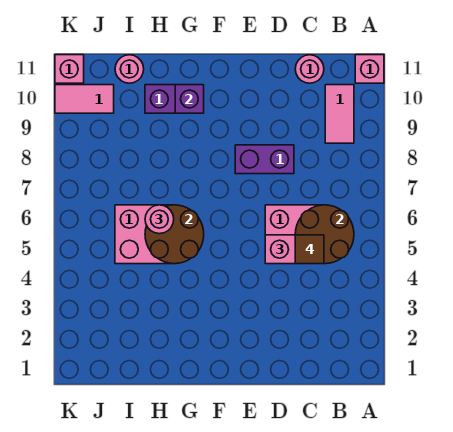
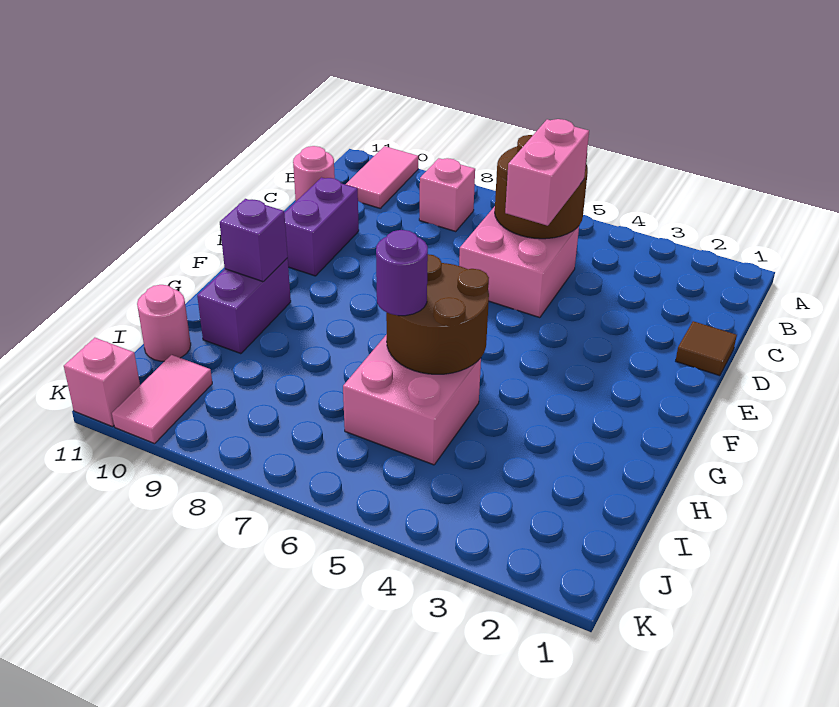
pink 1x1 brick [355,55,384,83] -> pink 1x1 brick moved to [419,158,475,231]
pink 1x2 tile [325,85,354,143] -> pink 1x2 tile turned to [345,146,418,208]
brown 1x1 tile [295,235,324,264] -> brown 1x1 tile moved to [676,321,737,376]
purple 1x2 brick [235,145,294,174] -> purple 1x2 brick moved to [284,178,359,276]
pink 1x1 round brick [145,205,174,234] -> purple 1x1 round brick [376,230,428,316]

